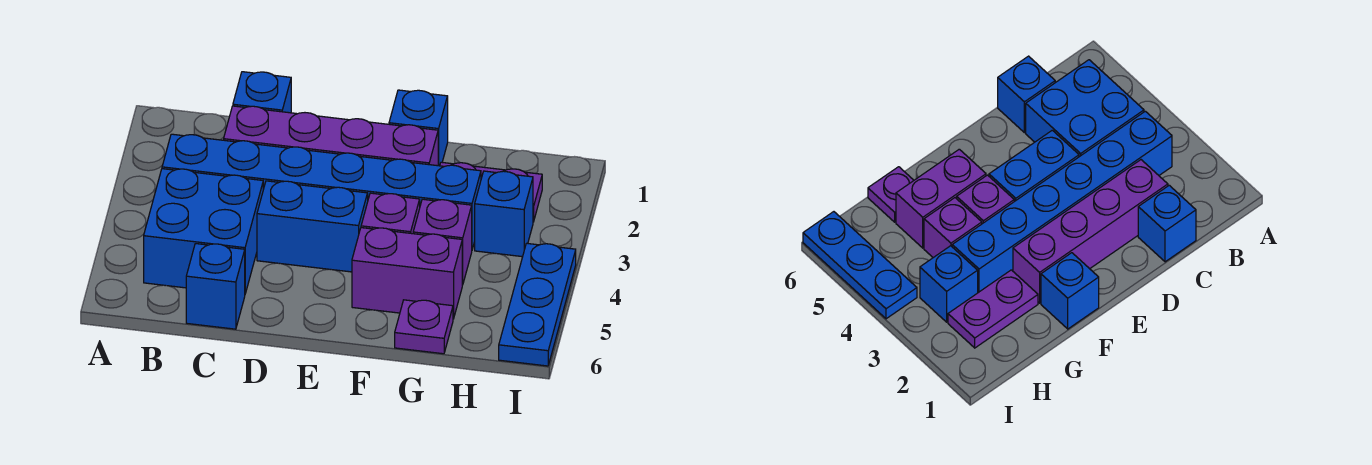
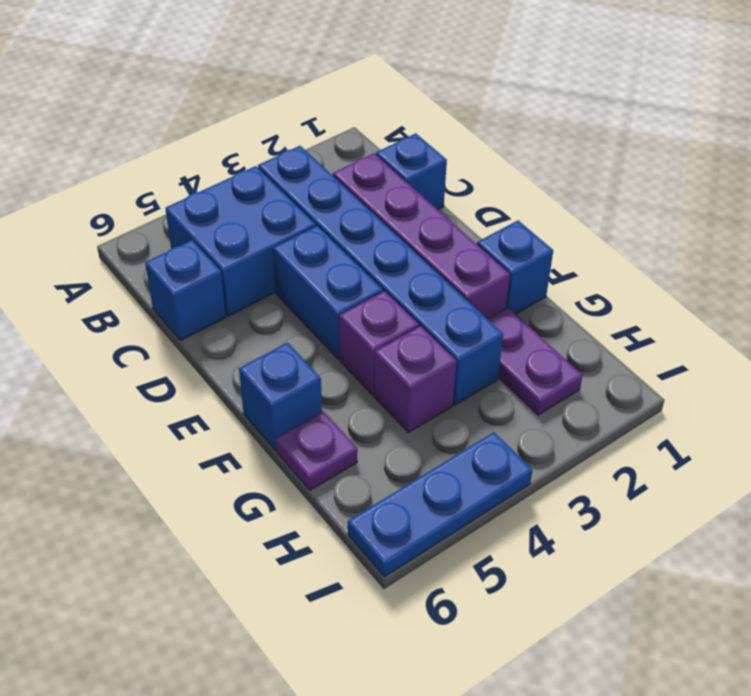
purple 1x2 brick [352,228,462,319] -> none
blue 1x1 brick [475,171,533,257] -> blue 1x1 brick moved to [239,343,322,450]

